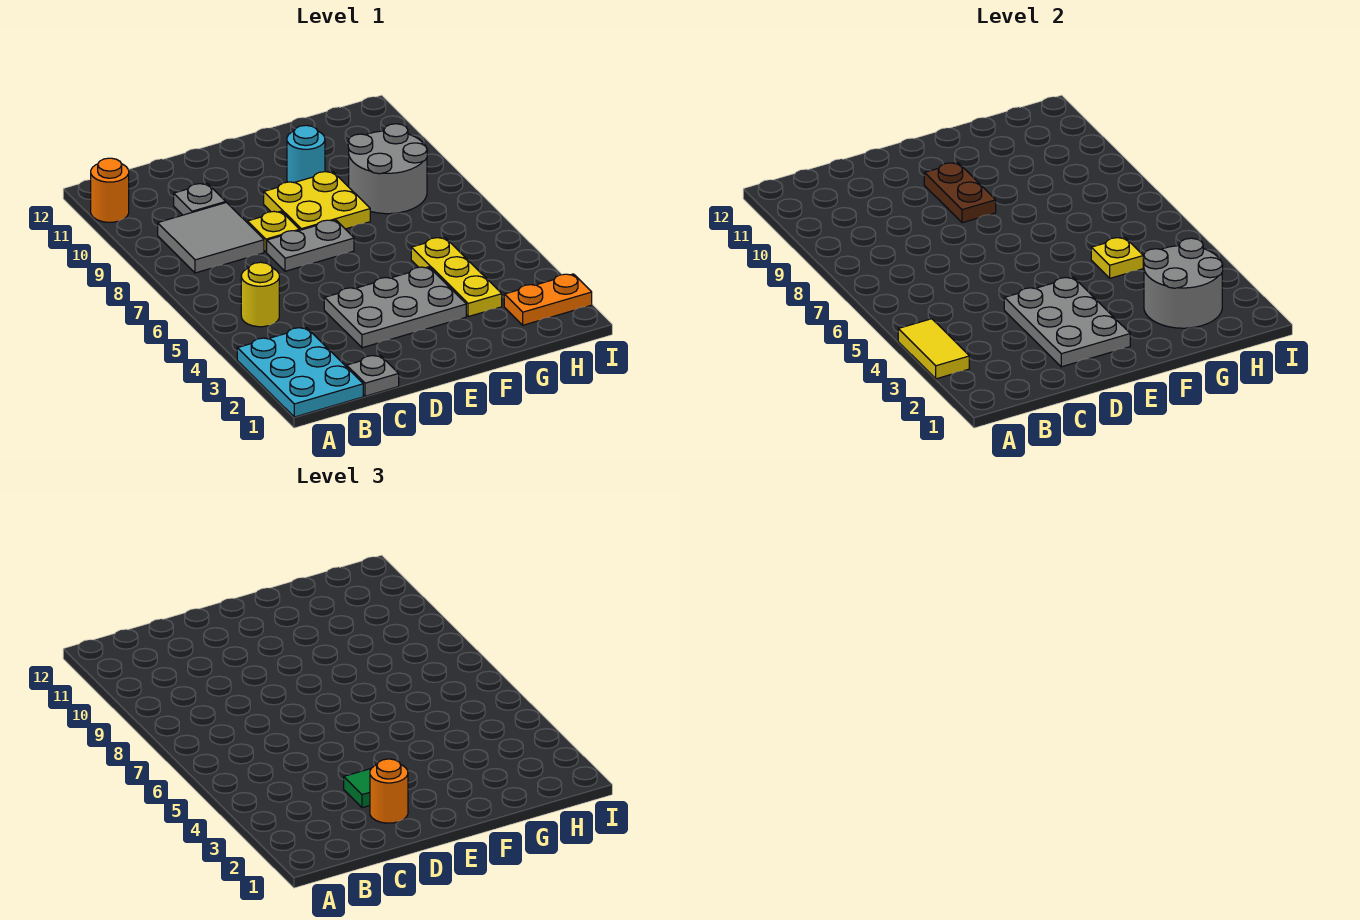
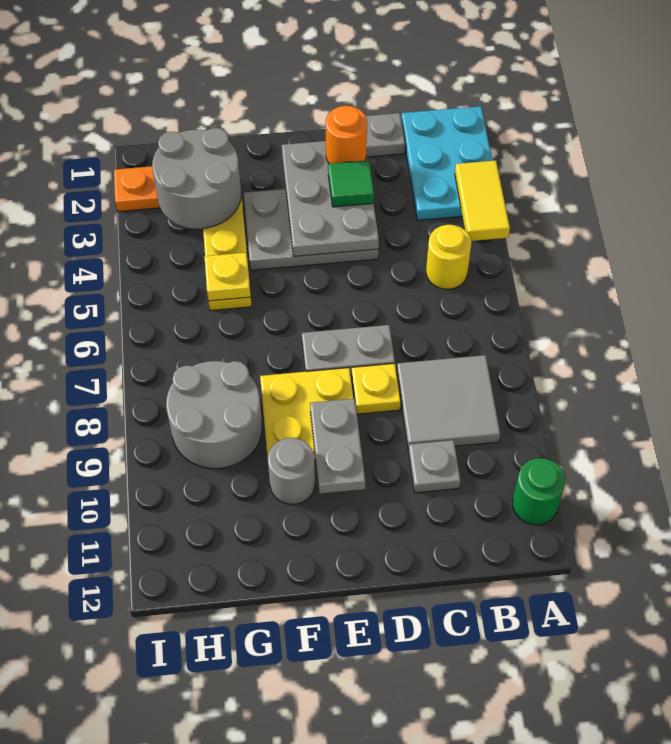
orange 1x1 round brick [91,158,129,222] -> green 1x1 round brick [513,458,565,525]
brown 1x2 plate [924,163,996,223] -> grey 1x2 plate [310,399,365,494]
cyan 1x1 round brick [287,125,325,183] -> grey 1x1 round brick [268,438,315,504]

